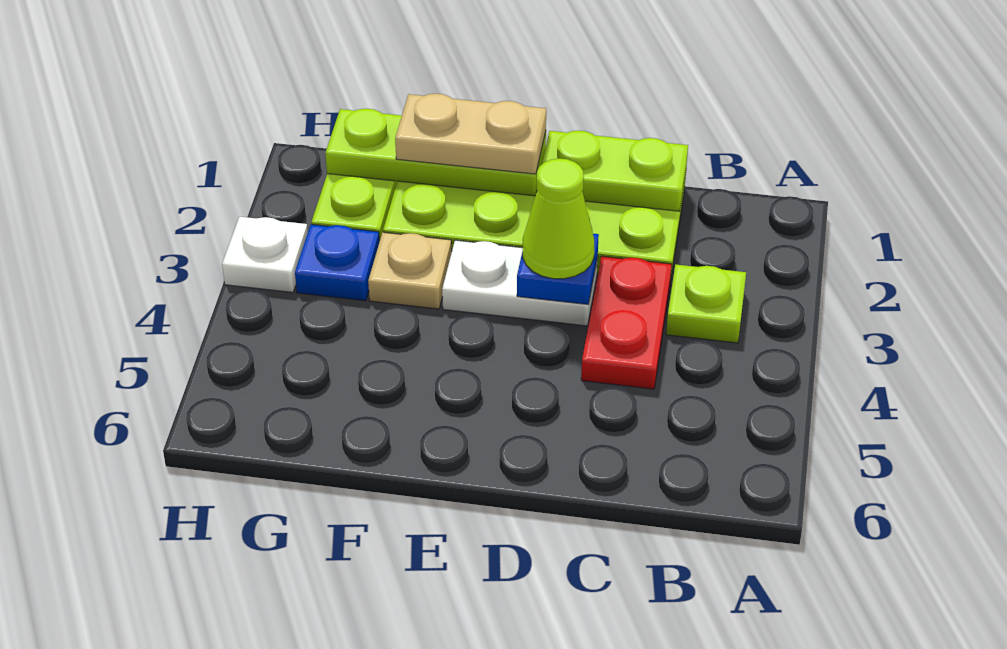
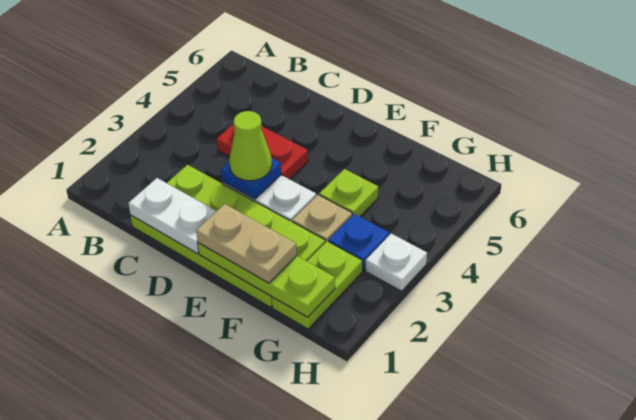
lime 1x1 plate [666,265,746,343] -> lime 1x1 plate moved to [319,169,378,217]
lime 1x2 plate [542,131,688,211] -> white 1x2 plate [128,178,216,253]
red 1x2 plate [581,256,672,389] -> red 1x2 plate turned to [217,124,308,179]

